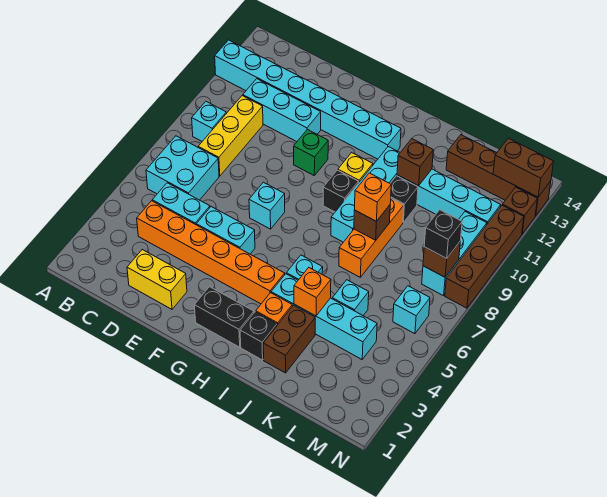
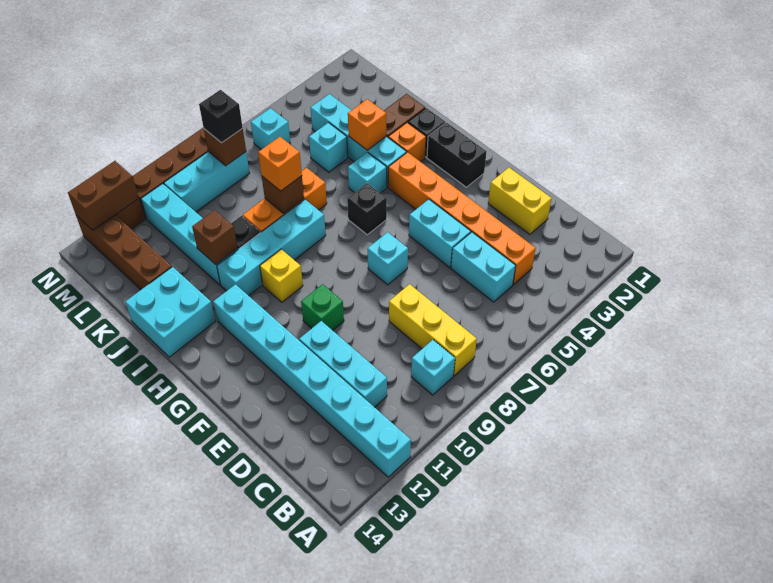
cyan 2x2 brick [146,136,219,200] -> cyan 2x2 brick moved to [125,267,215,357]
yellow 1x3 brick [198,95,263,176] -> yellow 1x3 brick turned to [389,284,477,376]
black 1x1 brick [323,170,359,212] -> black 1x1 brick moved to [347,183,387,235]
brown 1x2 brick [493,138,554,197] -> brown 1x2 brick turned to [68,161,139,230]

